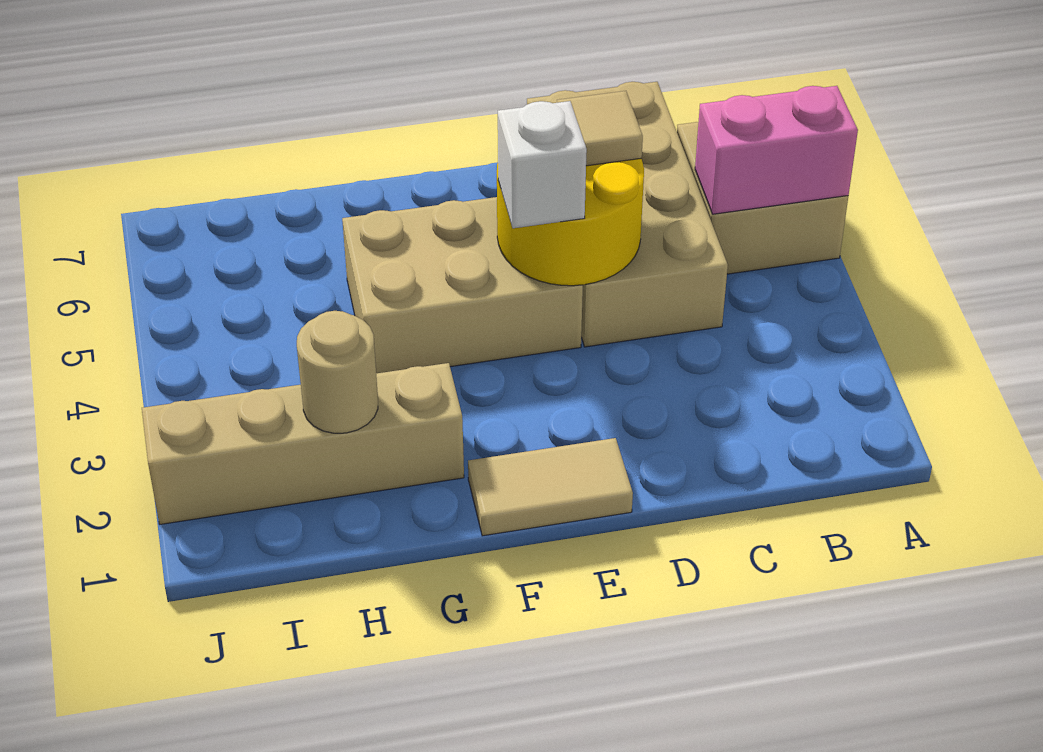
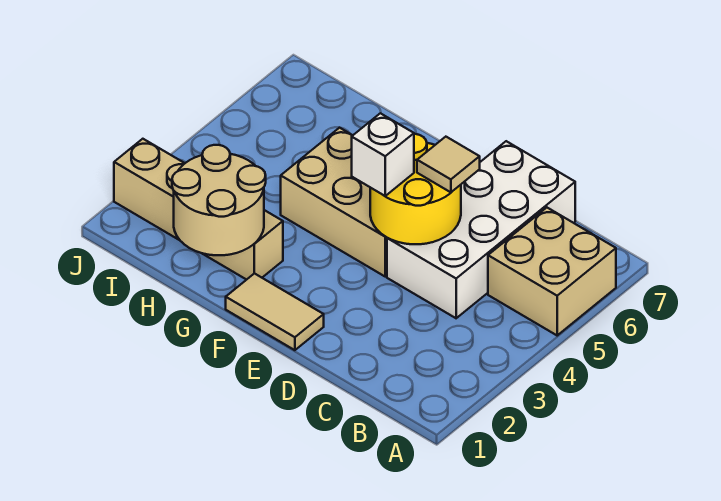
pink 1x2 brick [695,86,858,214] -> none
tan 2x4 brick [527,82,728,347] -> white 2x4 brick [387,141,575,318]
tan 1x1 round brick [297,311,378,433] -> tan 2x2 round brick [172,145,266,255]

